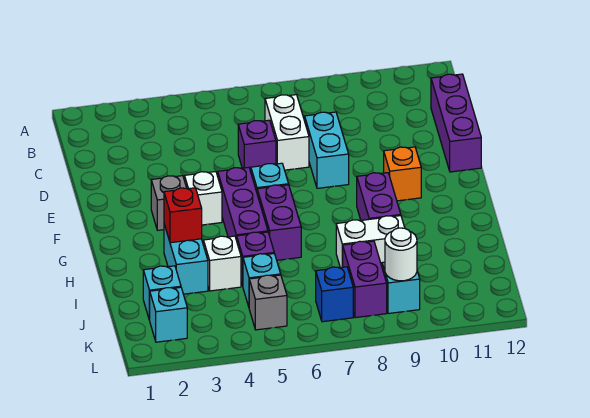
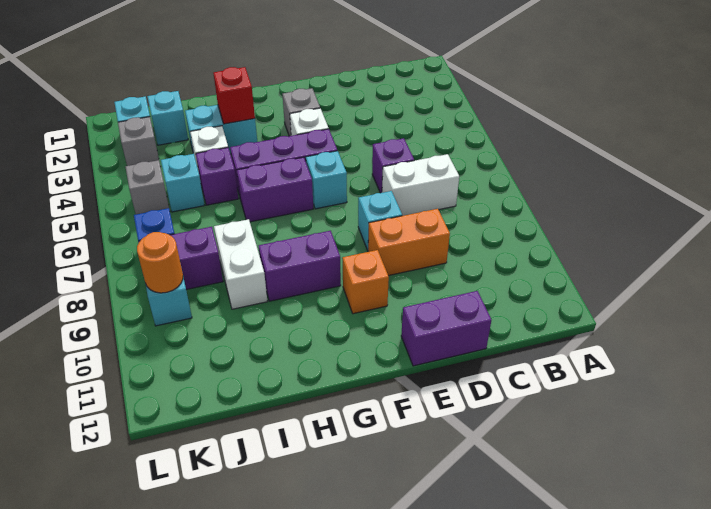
purple 1x3 brick [431,74,481,172] -> purple 1x2 brick [401,291,491,366]
cyan 1x2 brick [305,112,349,188] -> cyan 1x1 brick [358,191,402,251]
none -> orange 1x2 brick [368,209,450,276]
none -> grey 1x1 brick [118,117,159,166]
white 1x1 round brick [385,228,417,281] -> orange 1x1 round brick [137,232,183,293]

